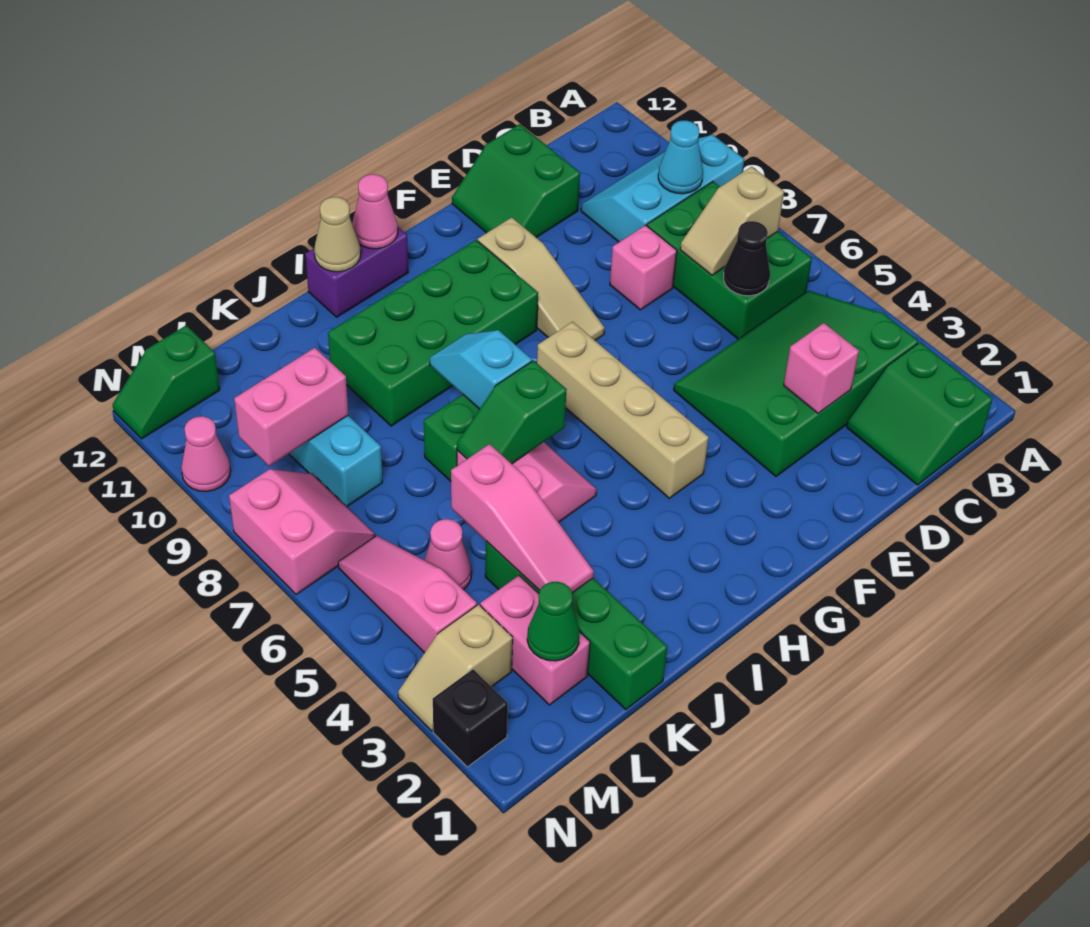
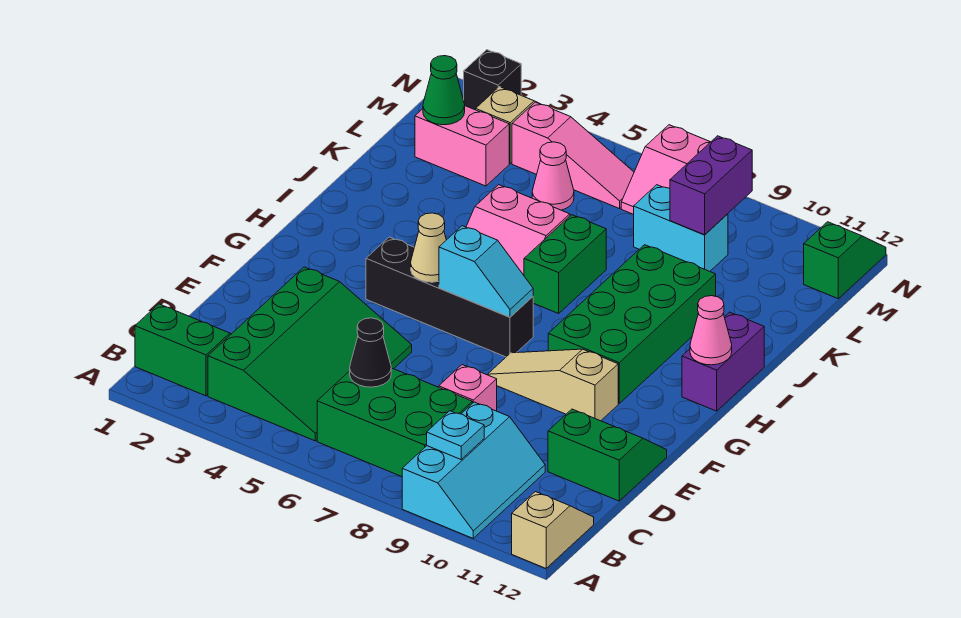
tan 1x2 slope [680,167,784,275] -> tan 1x2 slope moved to [512,492,594,568]
cyan 1x1 cone [658,121,703,194] -> cyan 1x1 plate [427,411,484,459]
pink 1x1 brick [784,323,859,413] -> none
tan 1x4 brick [537,322,709,498] -> black 1x4 brick [366,237,533,357]
green 1x2 slope [457,360,567,464] -> none
cyan 1x2 slope [430,330,532,409] -> cyan 1x2 slope moved to [439,226,533,317]
tan 1x1 cone [314,197,361,272] -> tan 1x1 cone moved to [411,213,446,282]
green 1x4 brick [485,541,667,710] -> none
pink 1x3 slope [451,444,594,593] -> none
pink 1x2 brick [234,348,348,466] -> purple 1x2 brick [670,136,752,235]
pink 1x1 cone [181,416,231,492] -> none

